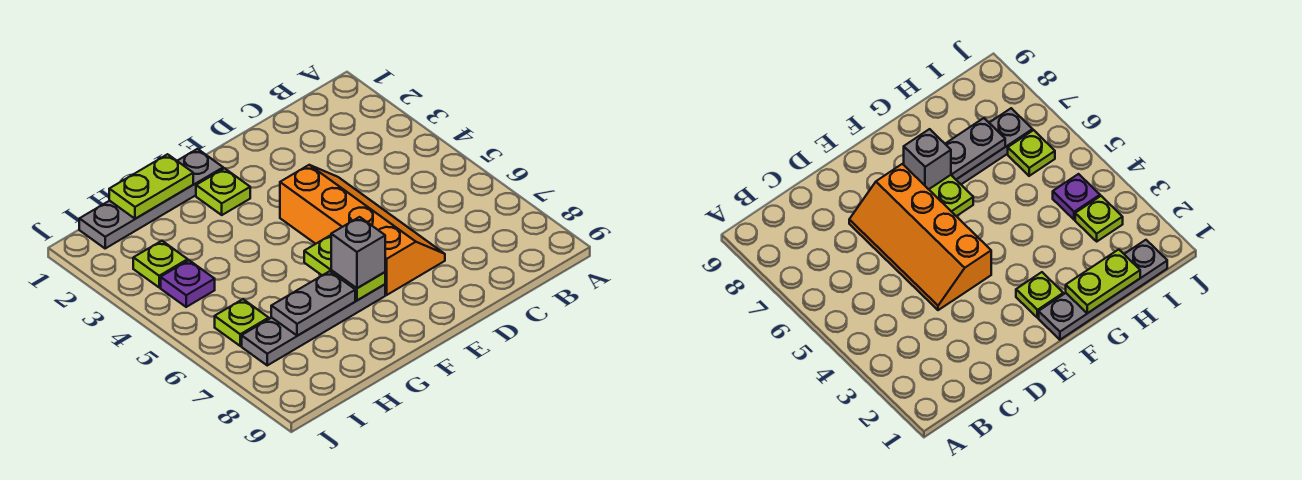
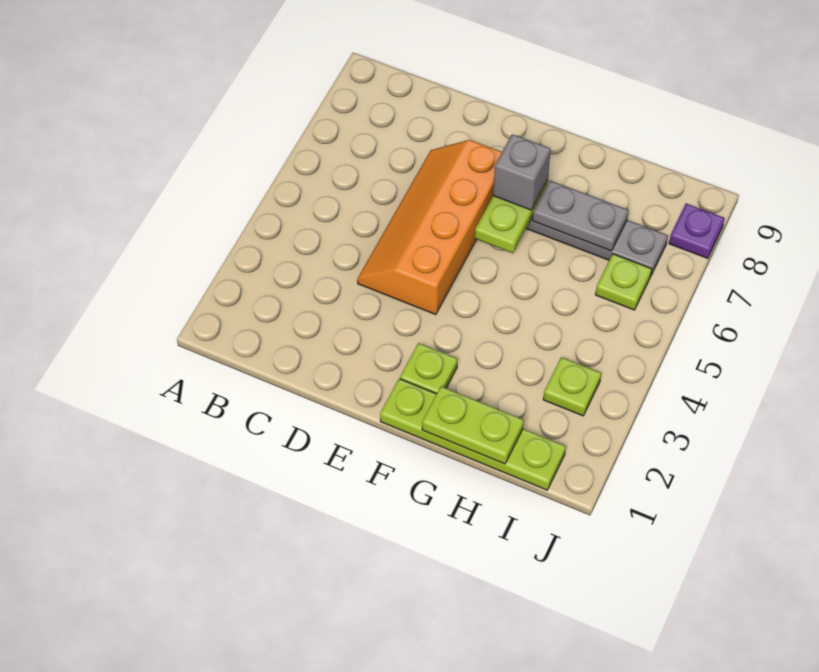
grey 1x4 plate [79,149,223,248] -> lime 1x4 plate [380,379,566,490]
purple 1x1 plate [161,260,215,307] -> purple 1x1 plate moved to [669,204,725,258]

